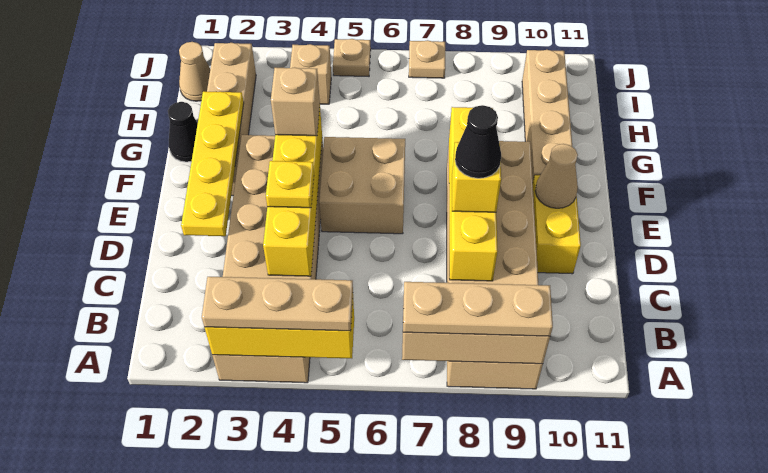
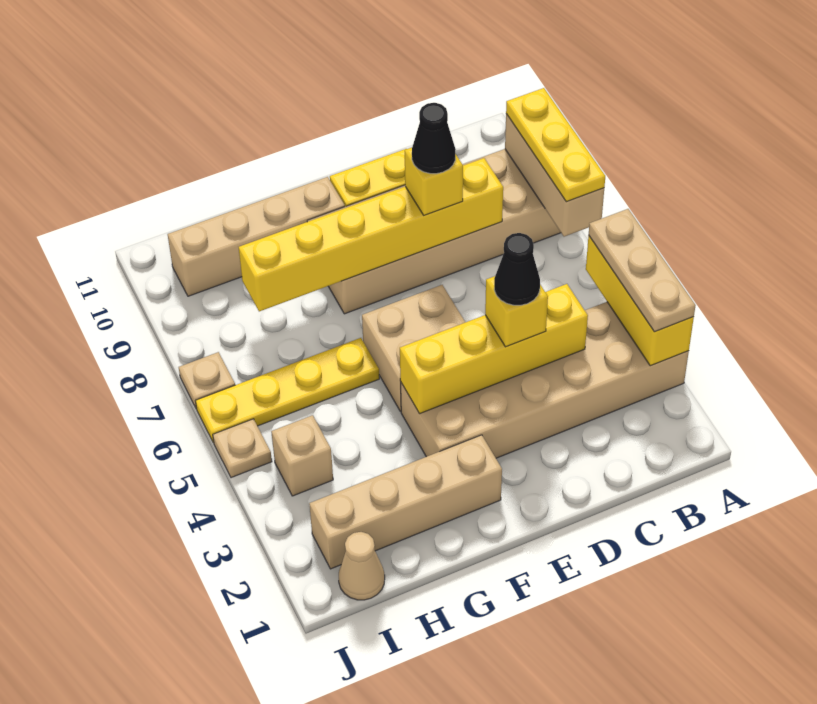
tan 1x3 plate [403,282,553,336] -> yellow 1x3 plate [506,88,605,202]
yellow 1x4 brick [449,107,498,281] -> yellow 1x6 brick [239,158,503,311]
yellow 1x4 plate [181,92,244,236] -> yellow 1x4 plate moved to [195,338,379,443]
yellow 1x1 plate [266,161,314,208] -> yellow 1x1 brick [485,276,548,347]
tan 1x1 cone [535,144,578,208] -> none
tan 1x1 brick [271,67,320,136] -> none
black 1x1 cone [168,102,198,162] -> black 1x1 cone moved to [494,233,540,305]

